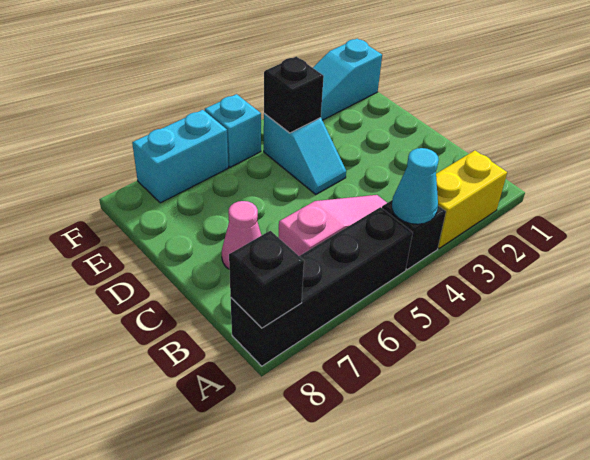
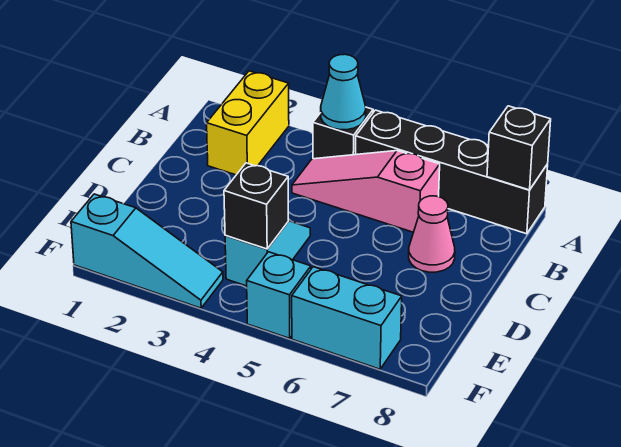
yellow 1x2 brick [436,151,507,248] -> yellow 1x2 brick turned to [207,71,289,175]

